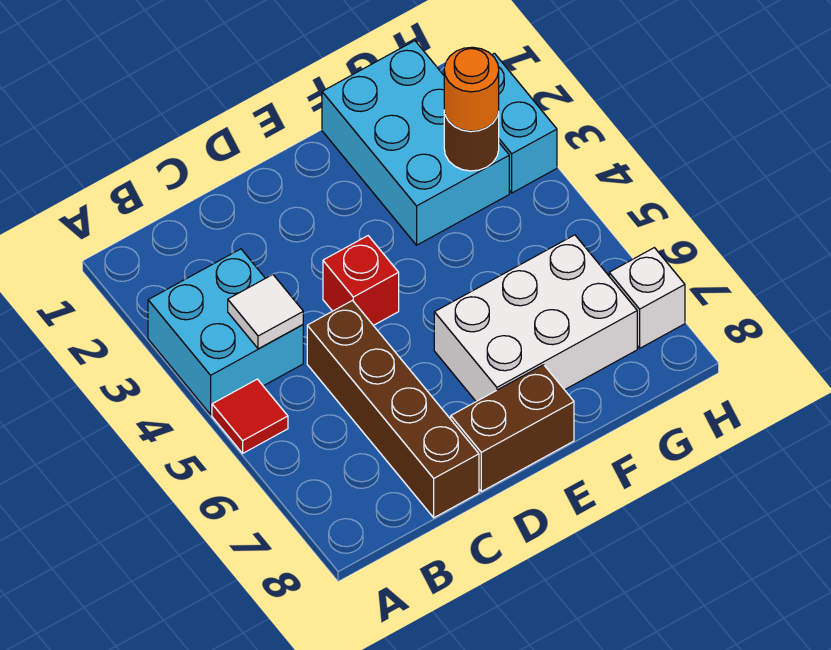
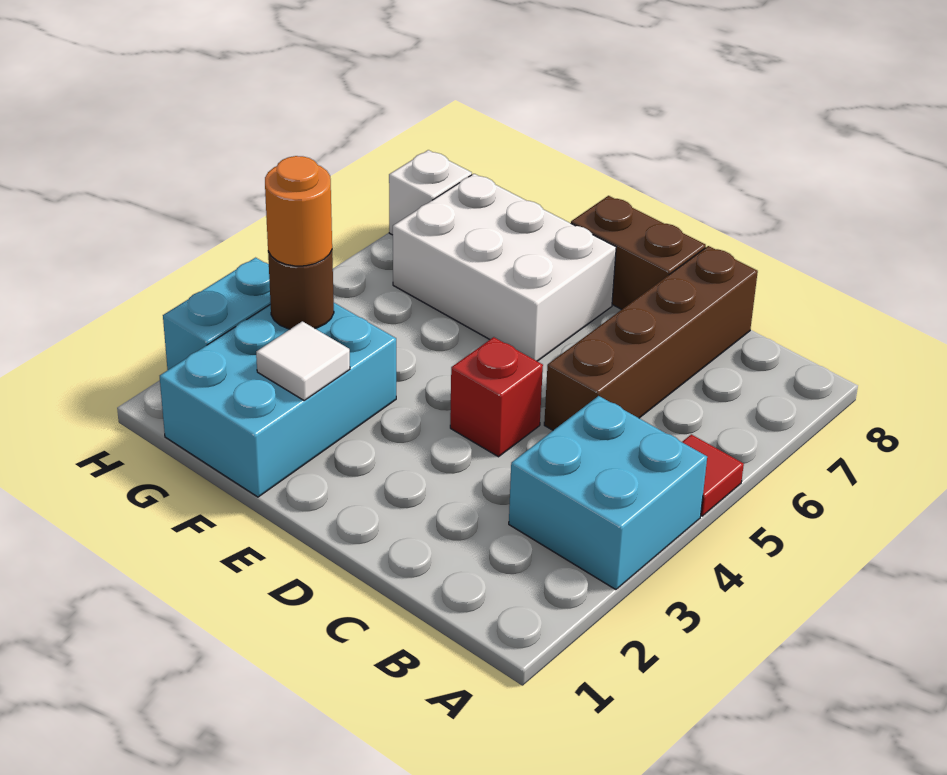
white 1x1 tile [228,274,303,349] -> white 1x1 tile moved to [256,321,350,400]

